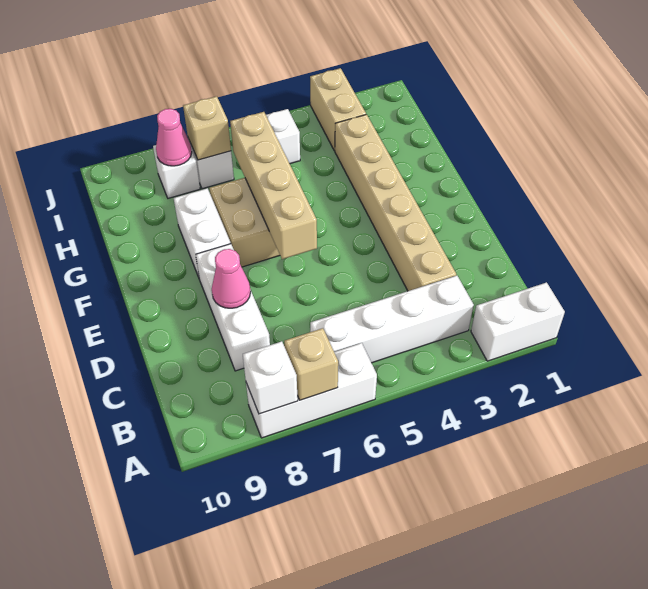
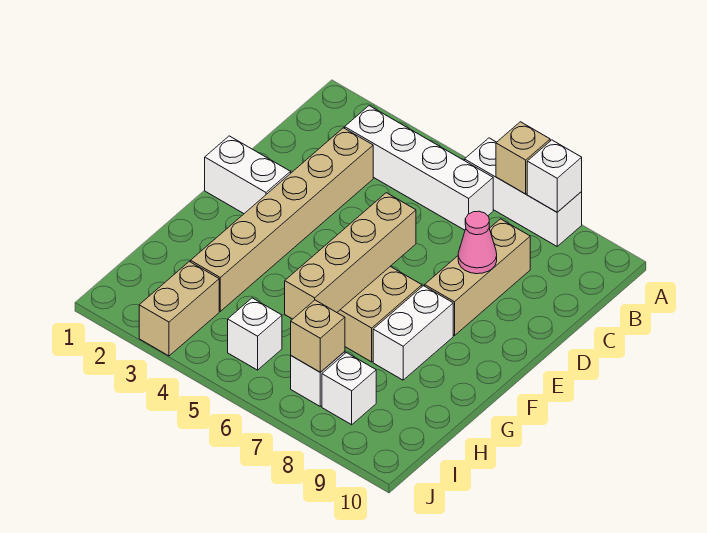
white 1x2 brick [471,282,565,361] -> white 1x2 brick moved to [205,136,291,214]
white 1x3 brick [196,244,270,371] -> tan 1x3 brick [425,219,530,336]
pink 1x1 cone [156,109,192,166] -> none

